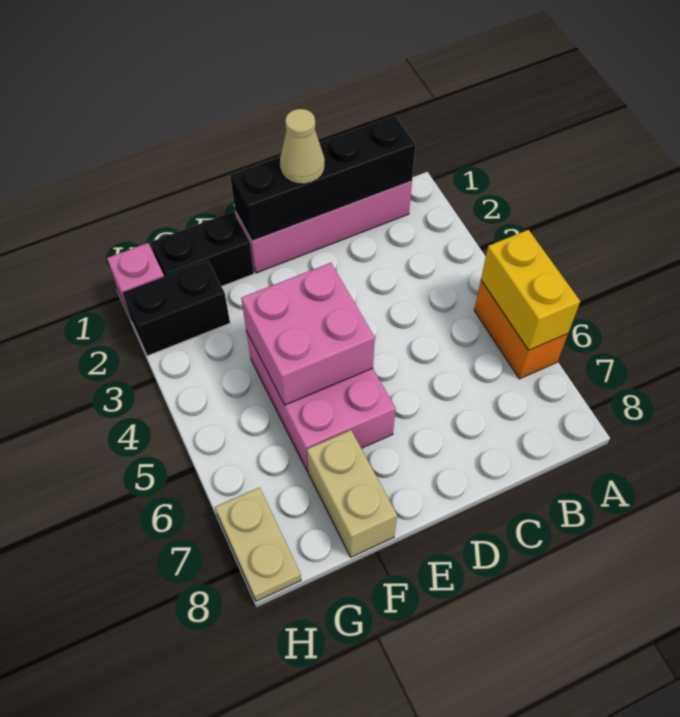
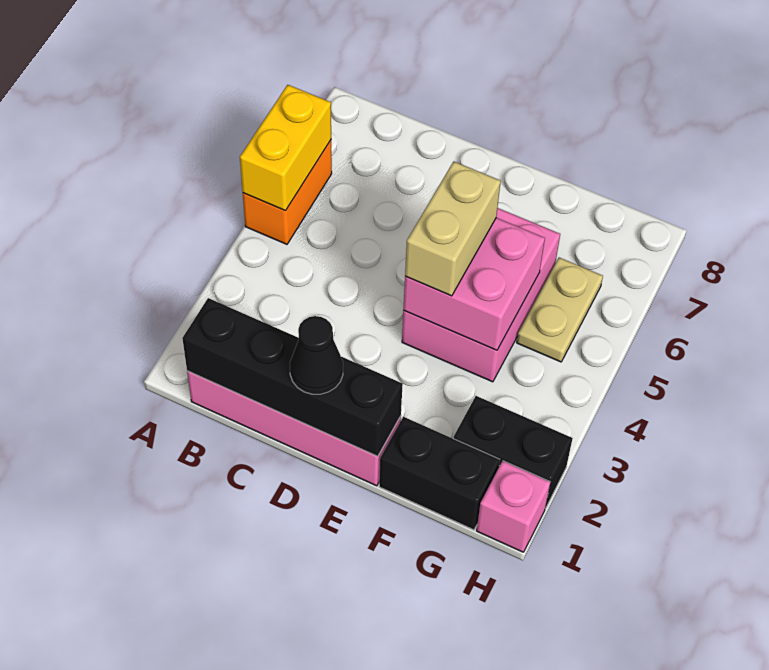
tan 1x1 cone [280,109,325,184] -> black 1x1 cone [290,316,343,394]
tan 1x2 brick [307,430,397,557] -> tan 1x2 brick moved to [405,162,501,296]
tan 1x2 plate [215,487,301,601] -> tan 1x2 plate moved to [517,258,603,362]

